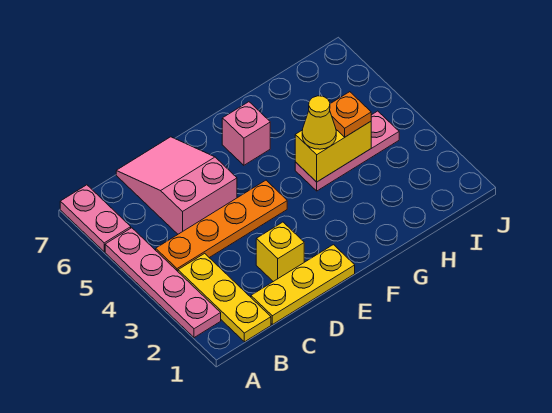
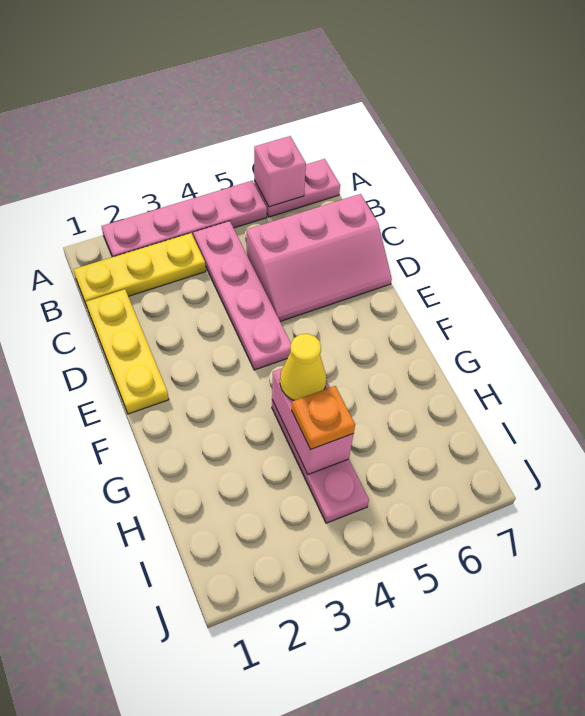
orange 1x4 plate [156,180,287,271] -> pink 1x4 plate [193,221,291,370]
pink 2x3 slope [116,137,237,234] -> pink 2x3 slope turned to [247,194,392,321]
yellow 1x1 brick [256,222,304,282] -> none
pink 1x1 brick [222,102,270,165] -> pink 1x1 brick moved to [254,136,306,207]
yellow 1x2 brick [295,121,371,182] -> pink 1x2 brick [272,369,353,474]

